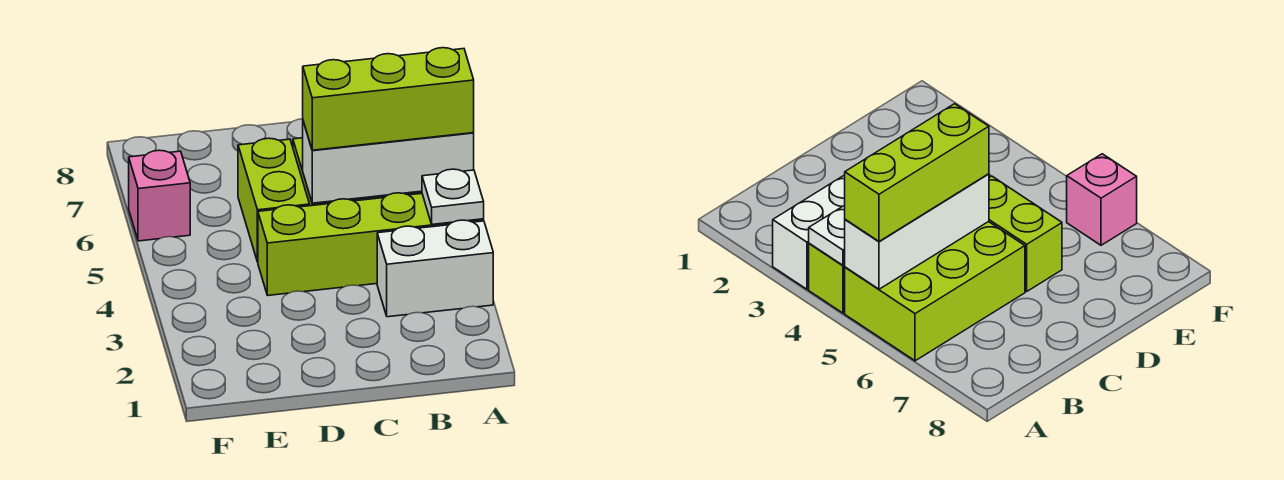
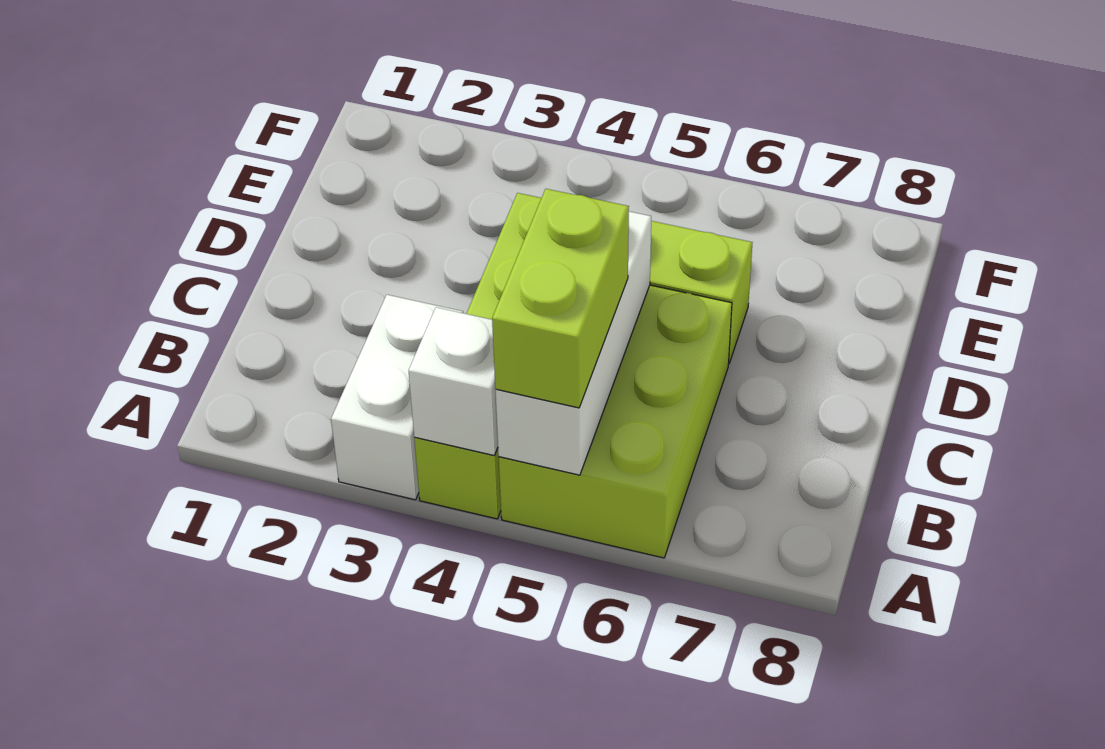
white 1x1 plate [422,169,484,224] -> white 1x1 brick [409,307,498,456]
lime 1x3 brick [303,48,474,150] -> lime 1x2 brick [492,189,629,408]
pink 1x1 brick [129,150,190,241] -> none

